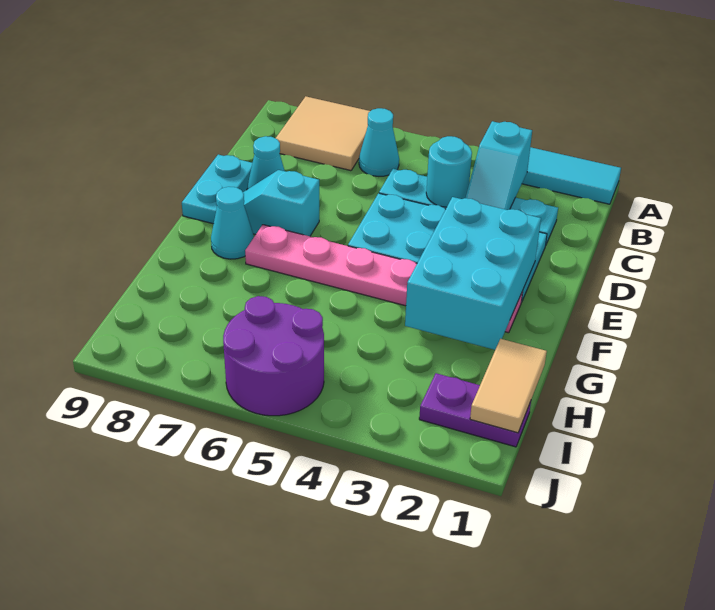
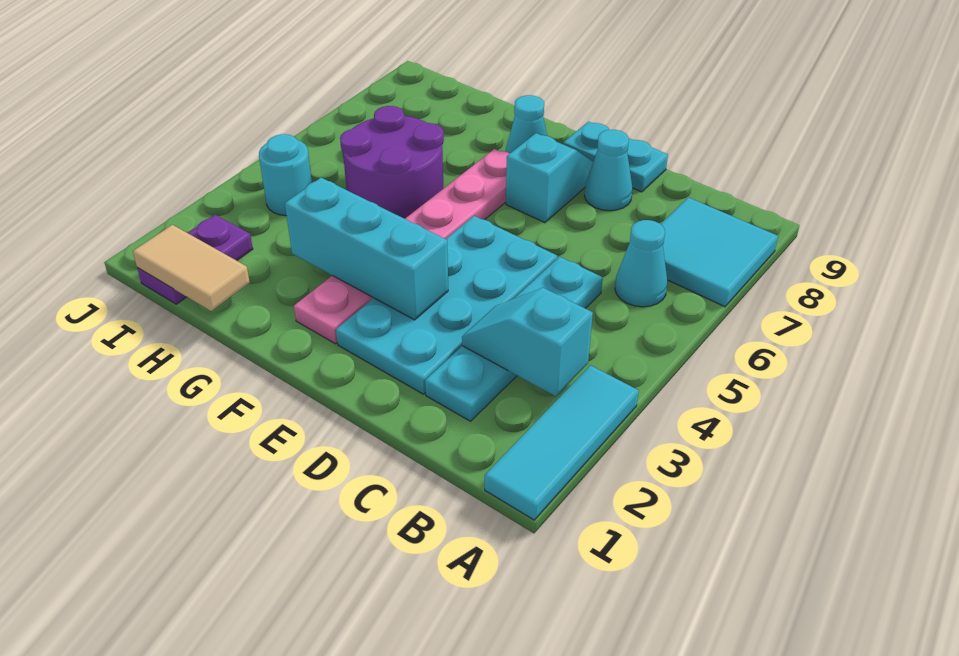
tan 2x2 tile [276,96,370,171] -> cyan 2x2 tile [661,197,778,307]
cyan 1x1 round brick [426,136,472,207] -> cyan 1x1 round brick moved to [259,134,312,216]
cyan 2x3 brick [405,197,541,350] -> cyan 1x3 brick [285,178,448,320]
purple 2x2 round brick [223,296,324,416] -> purple 2x2 round brick moved to [340,106,444,219]

